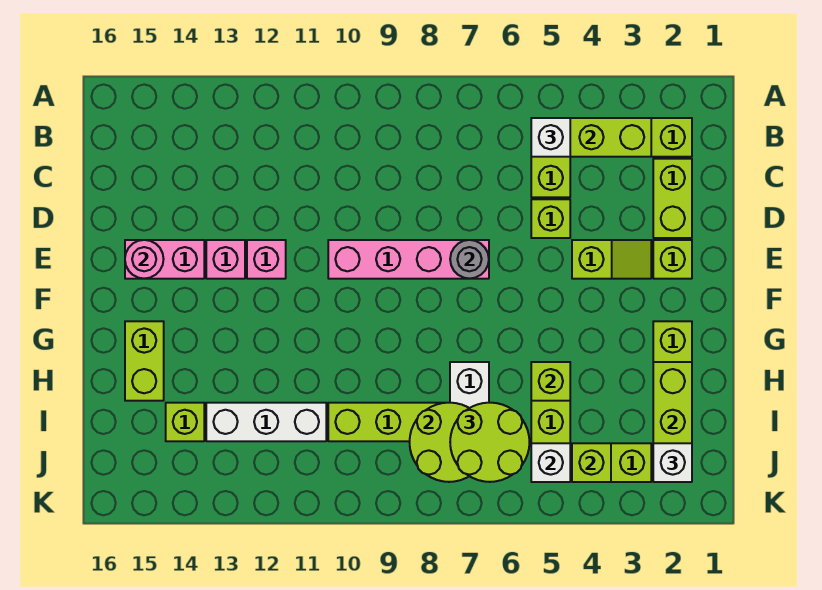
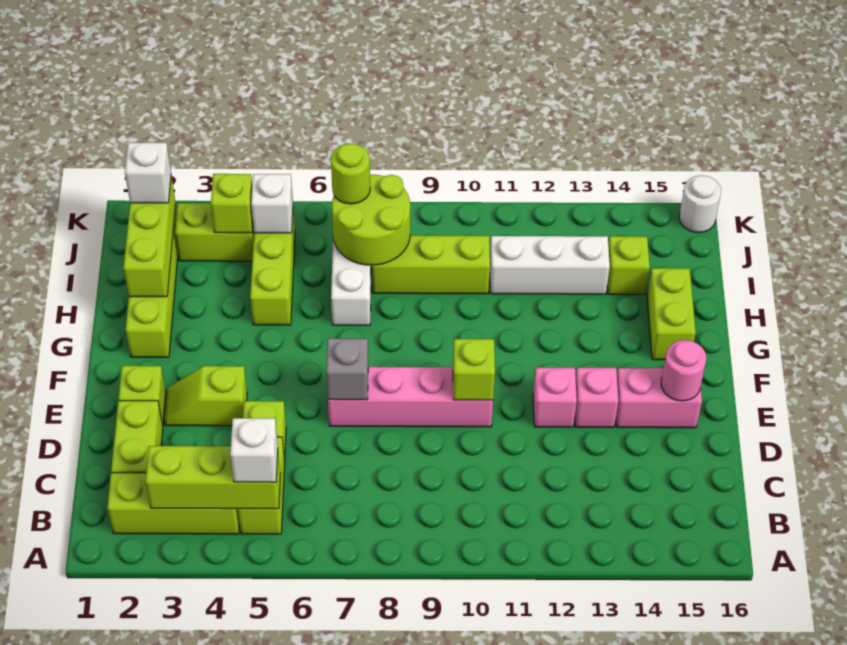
grey 1x1 round brick [450,240,489,279] -> grey 1x1 brick [326,338,368,400]
lime 1x1 brick [531,362,570,401] -> lime 1x1 brick moved to [453,339,495,400]
lime 2x2 round brick [450,403,529,482] -> lime 1x1 round brick [331,144,370,204]
none -> white 1x1 round brick [679,175,721,233]

